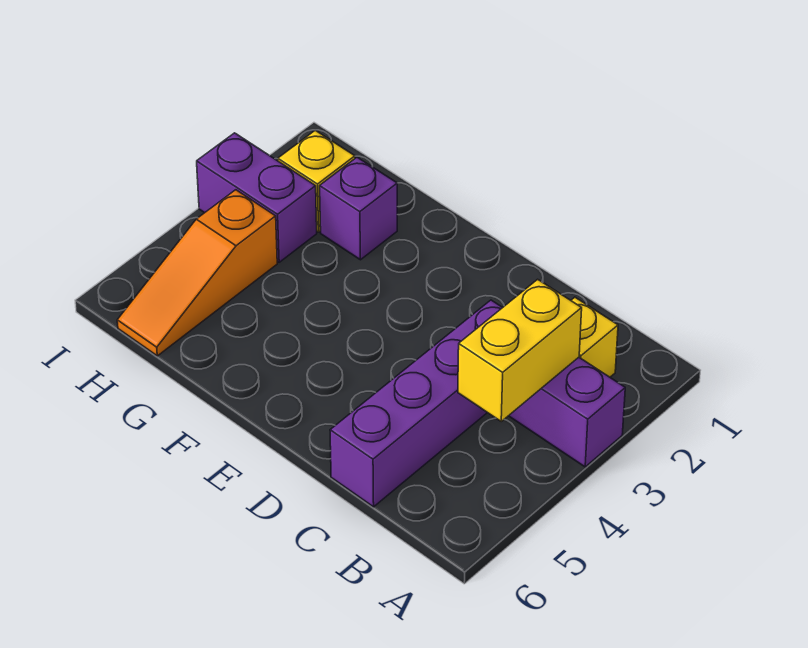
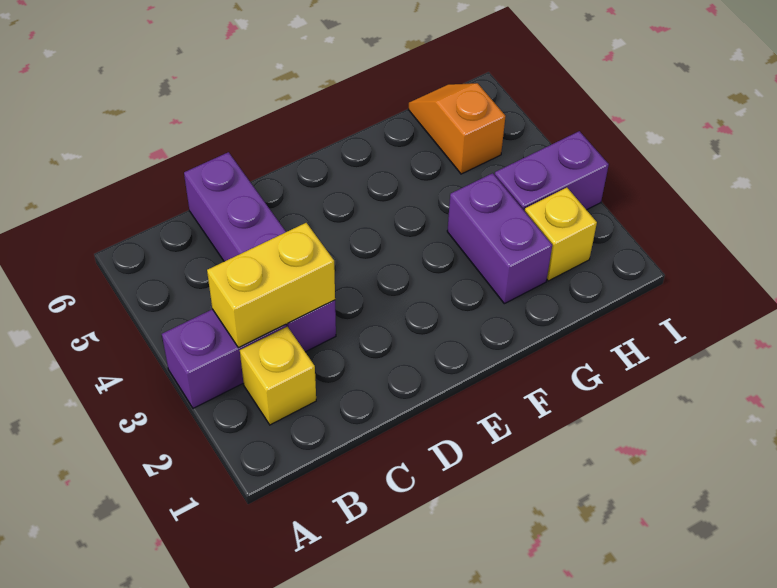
yellow 1x2 brick [458,279,582,421] -> yellow 1x2 brick turned to [207,223,335,348]
purple 1x1 brick [320,157,397,260] -> purple 1x2 brick [447,173,552,304]
orange 1x3 slope [117,190,277,356] -> orange 1x2 slope [408,83,506,174]

